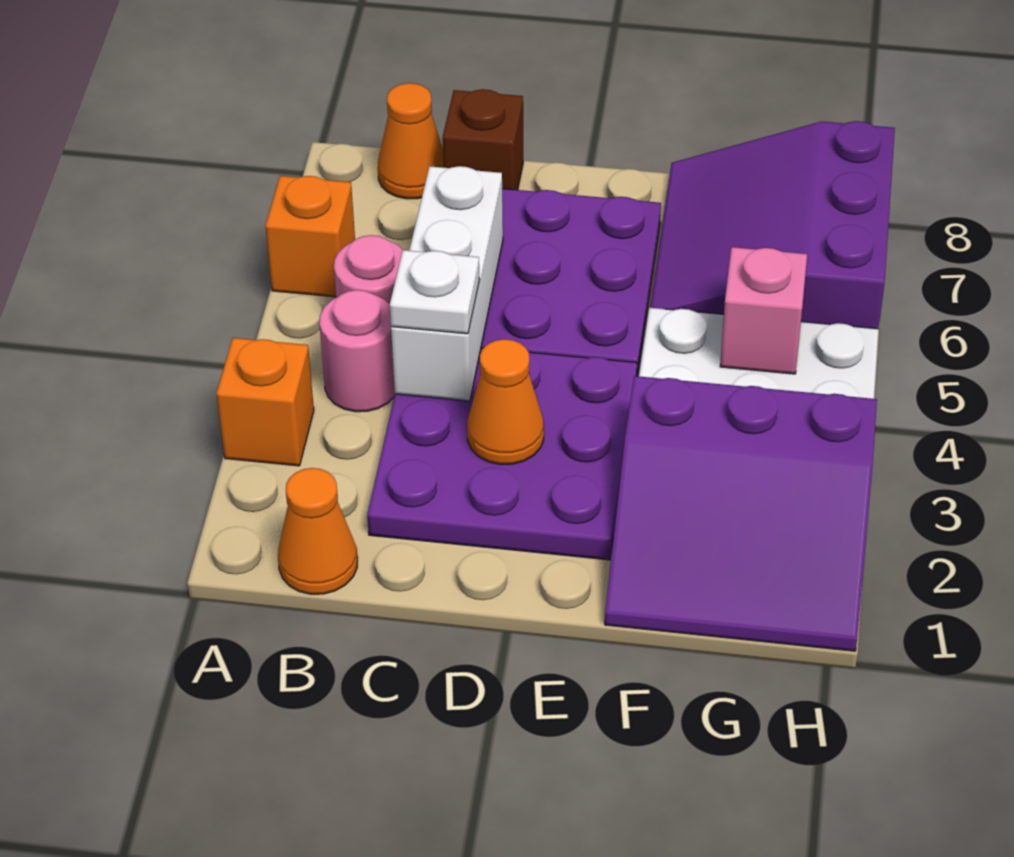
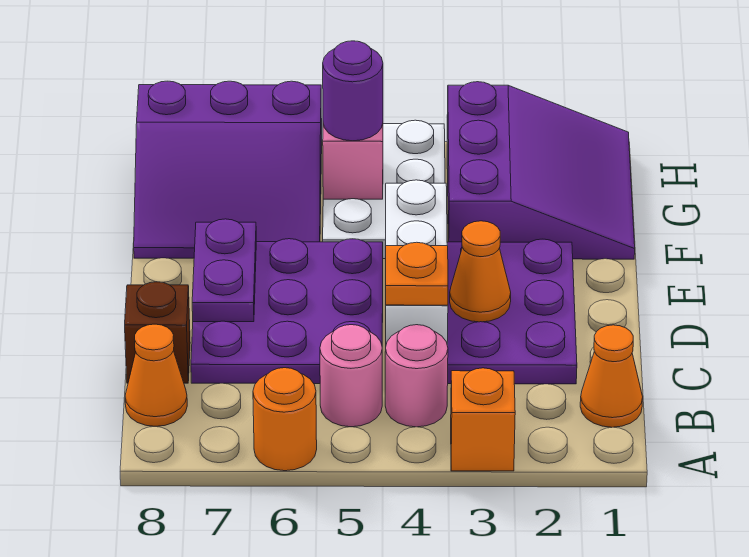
orange 1x1 brick [265,176,355,297] -> orange 1x1 round brick [253,368,317,471]
white 1x3 brick [391,166,503,401] -> white 1x3 brick turned to [386,180,448,344]
white 1x1 plate [390,250,480,334] -> orange 1x1 plate [386,242,448,305]
none -> purple 1x2 plate [192,219,256,322]
none -> purple 1x1 round brick [323,41,383,141]

